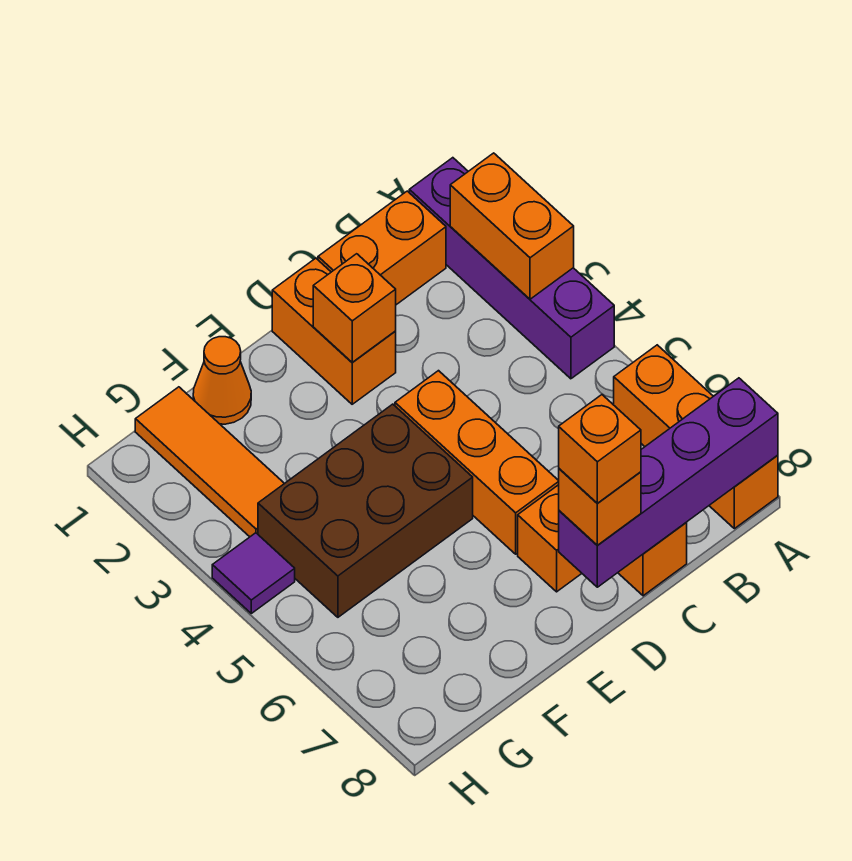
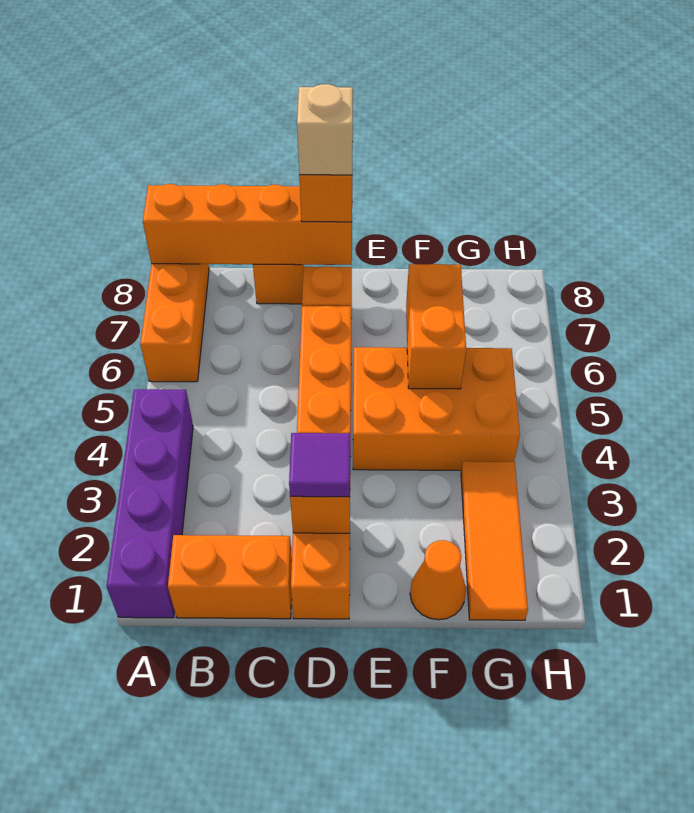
orange 1x2 brick [450,153,574,299] -> orange 1x2 brick moved to [406,264,466,389]
purple 1x4 brick [559,378,778,587] -> orange 1x4 brick [143,184,352,265]
orange 1x1 brick [559,395,641,503] -> tan 1x1 brick [297,84,353,175]
brown 2x3 brick [258,404,473,617] -> orange 2x3 brick [353,347,520,470]
purple 1x1 tile [212,533,295,613] -> purple 1x1 tile moved to [289,433,350,497]

